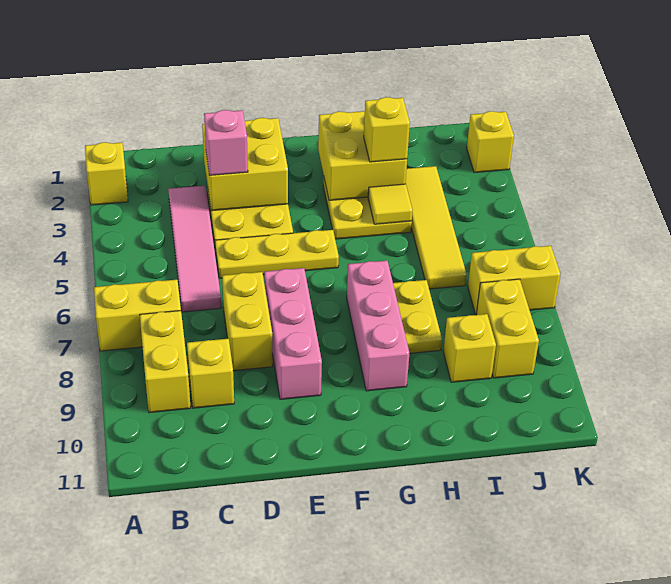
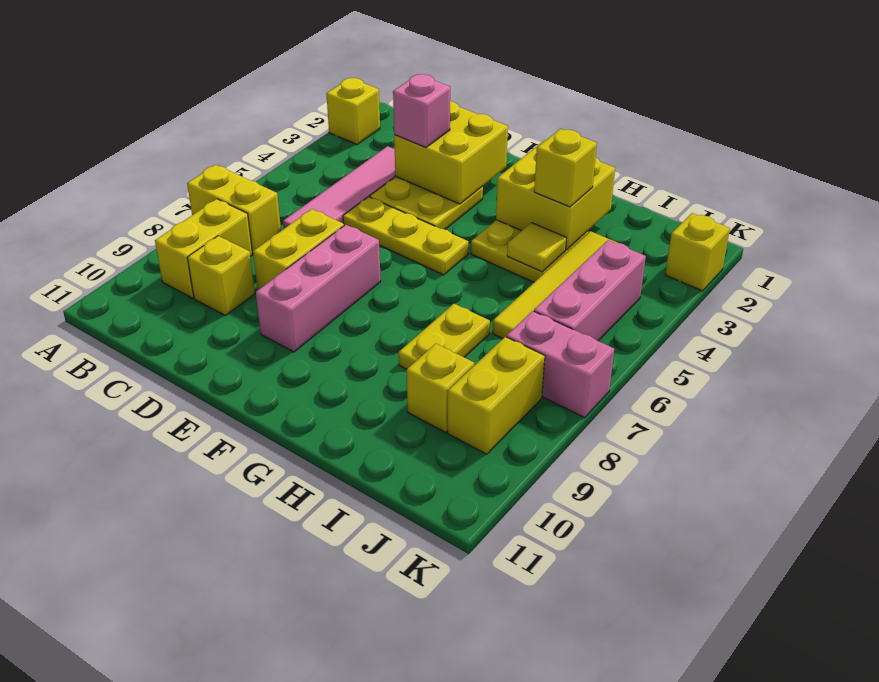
pink 1x3 brick [347,261,410,391] -> pink 1x3 brick moved to [534,240,646,341]
yellow 1x2 brick [468,246,560,314] -> pink 1x2 brick [507,311,614,418]

